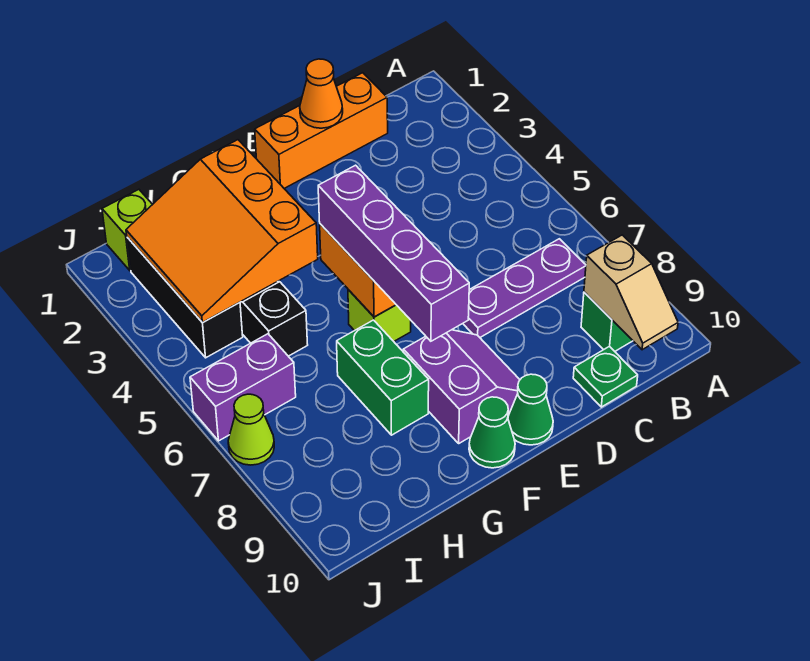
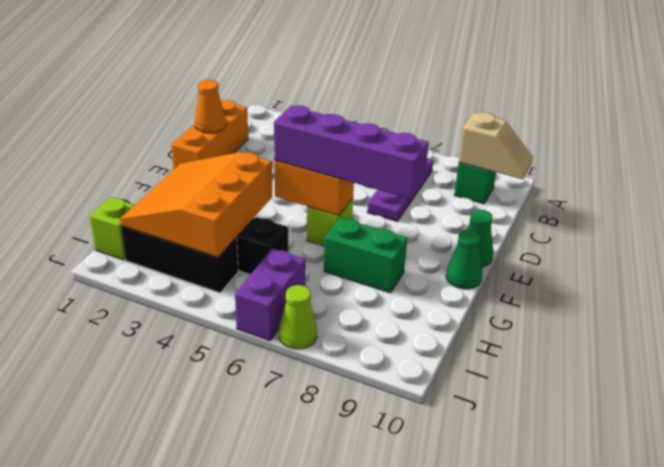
green 1x1 plate [573,346,638,407] -> none
purple 2x2 slope [403,330,520,443] -> none
orange 3x3 slope [126,140,318,323] -> orange 3x3 slope turned to [120,152,272,257]

